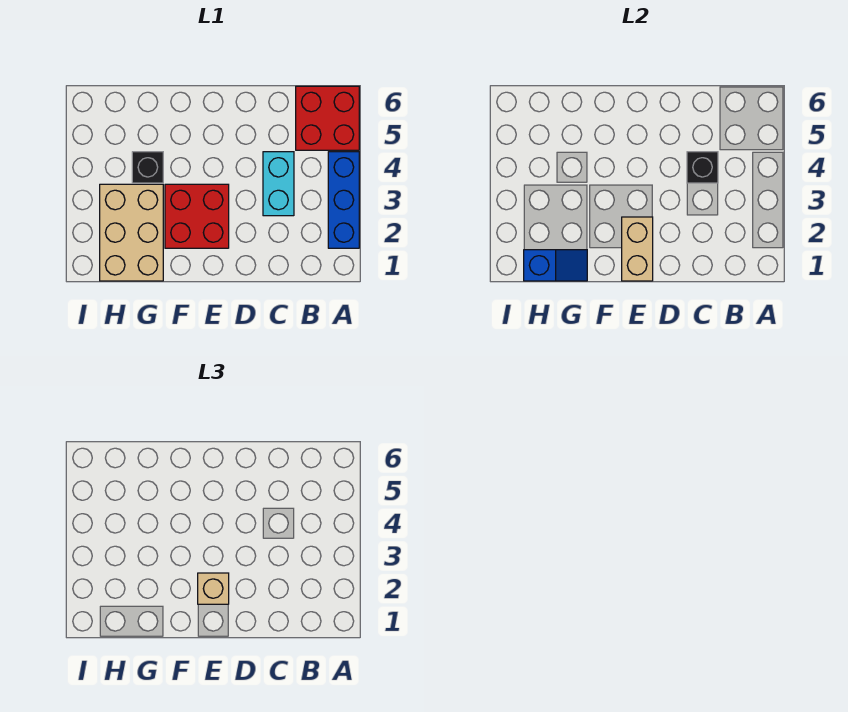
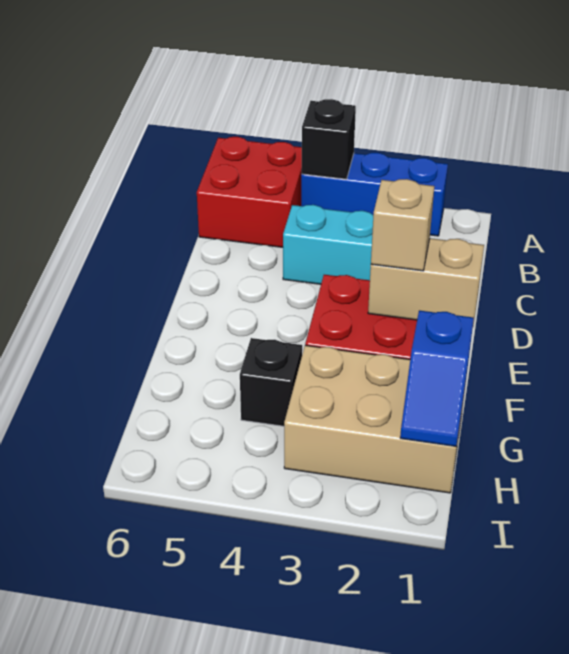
black 1x1 brick [687,152,718,183] -> black 1x1 brick moved to [302,99,356,179]
blue 1x2 slope [524,250,587,281] -> blue 1x2 slope turned to [400,310,474,446]

